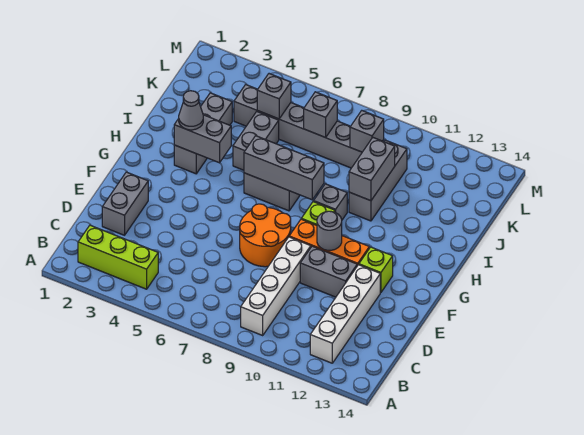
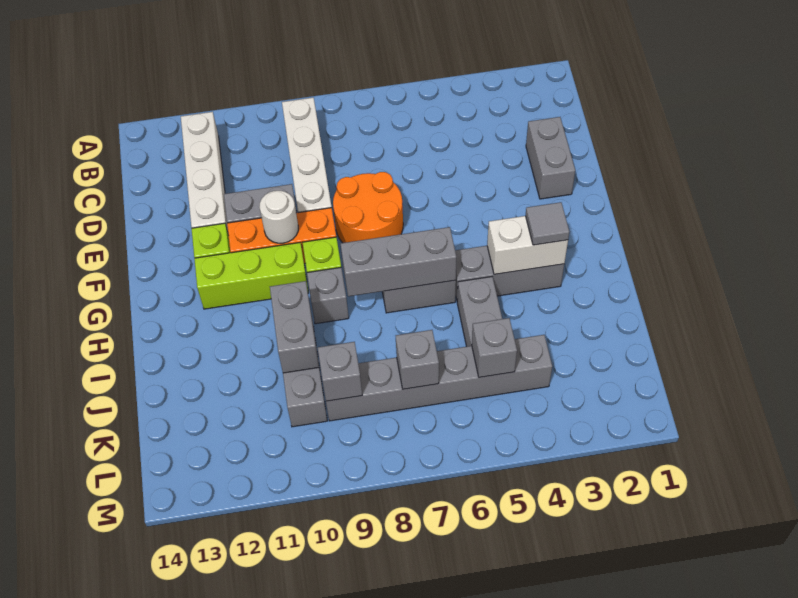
lime 1x3 brick [78,225,158,289] -> lime 1x3 brick moved to [194,243,308,309]
grey 1x1 round brick [317,211,342,250] -> white 1x1 round brick [259,191,298,243]
grey 1x3 brick [174,93,232,174] -> grey 1x3 brick turned to [455,246,564,300]
grey 1x2 brick [174,115,231,163] -> white 1x2 brick [487,216,568,274]
grey 1x1 cone [179,91,203,130] -> grey 1x1 tile [525,202,569,245]

